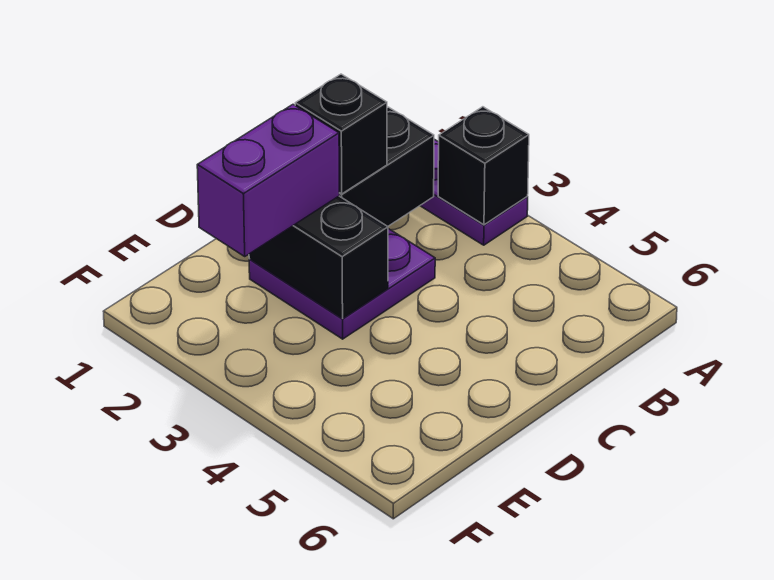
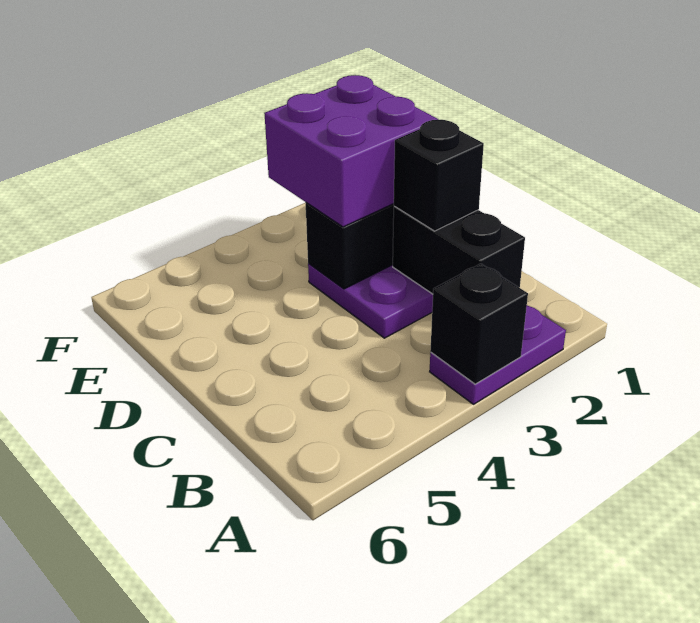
purple 1x2 brick [197,105,340,256] -> purple 2x2 brick [264,75,438,227]

